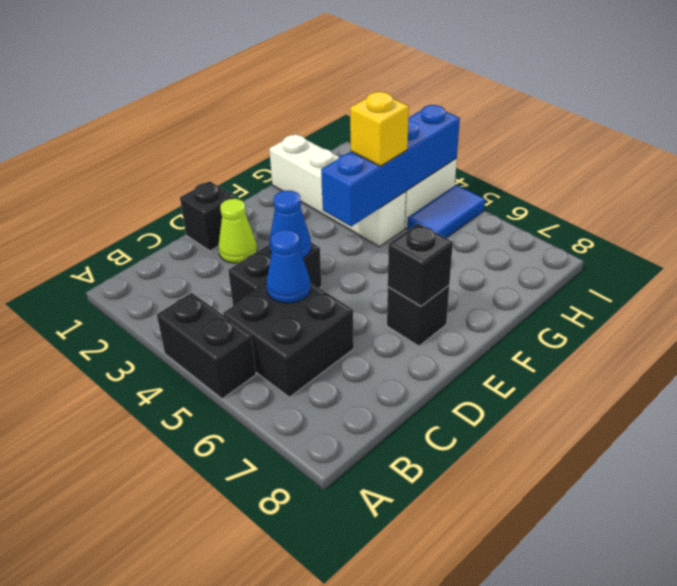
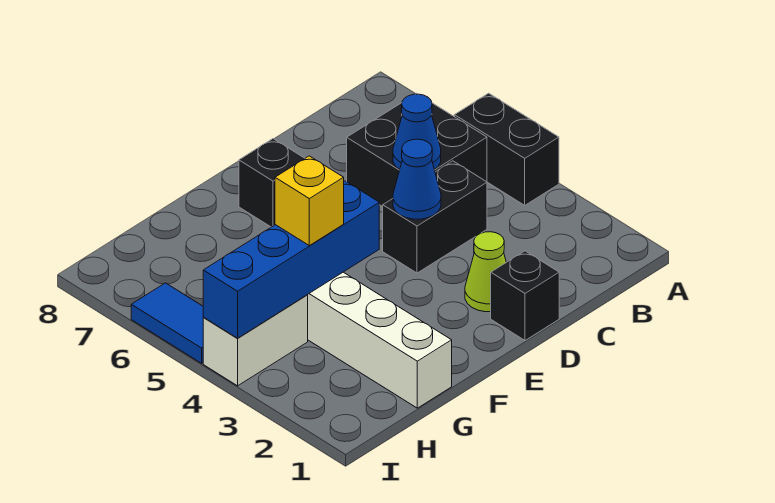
black 1x1 brick [388,223,453,306] -> none
blue 1x2 tile [407,185,485,238] -> blue 1x2 tile turned to [131,283,203,363]

